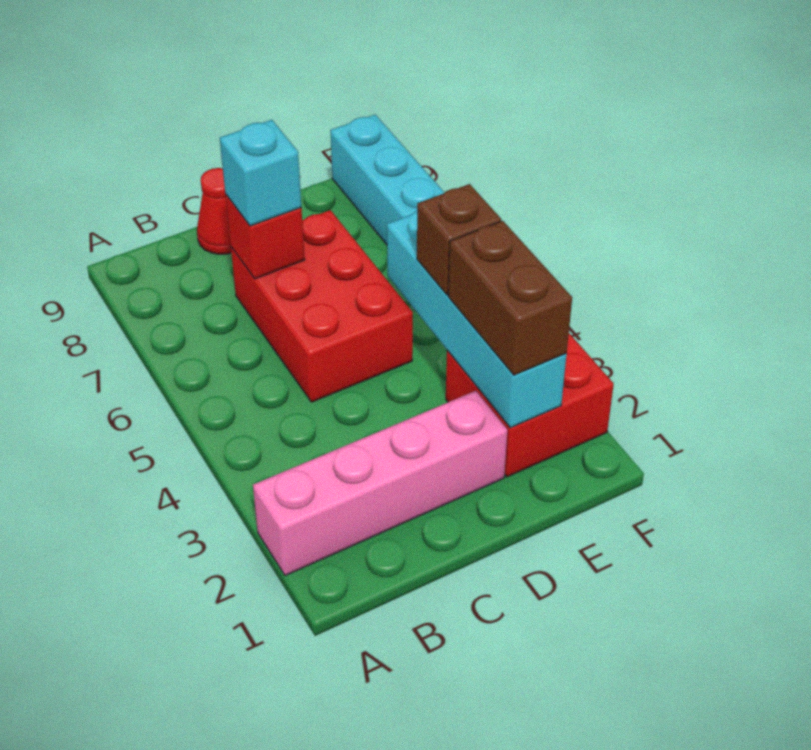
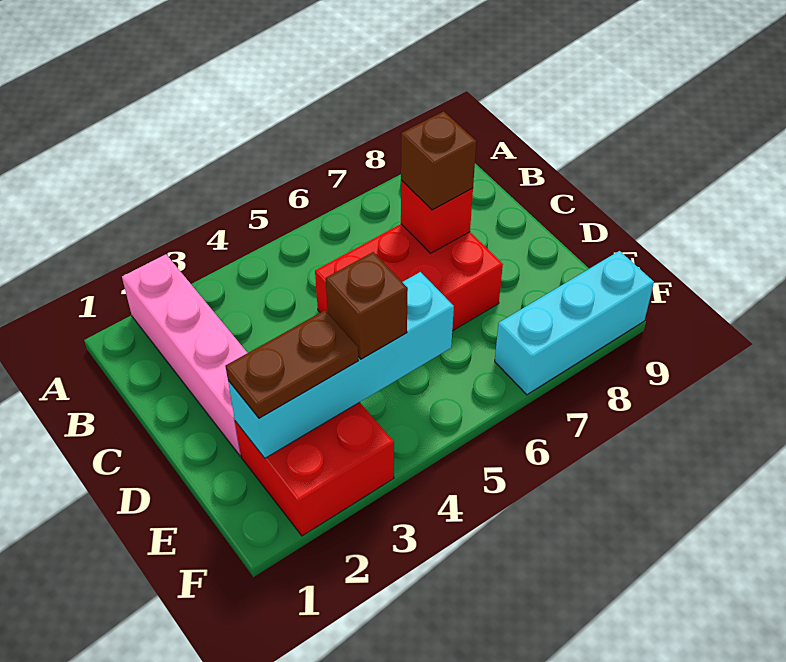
cyan 1x1 brick [220,120,301,226] -> brown 1x1 brick [401,111,476,210]
red 1x1 cone [197,168,231,254] -> none
brown 1x2 brick [448,221,572,375] -> brown 1x2 plate [225,310,358,418]

